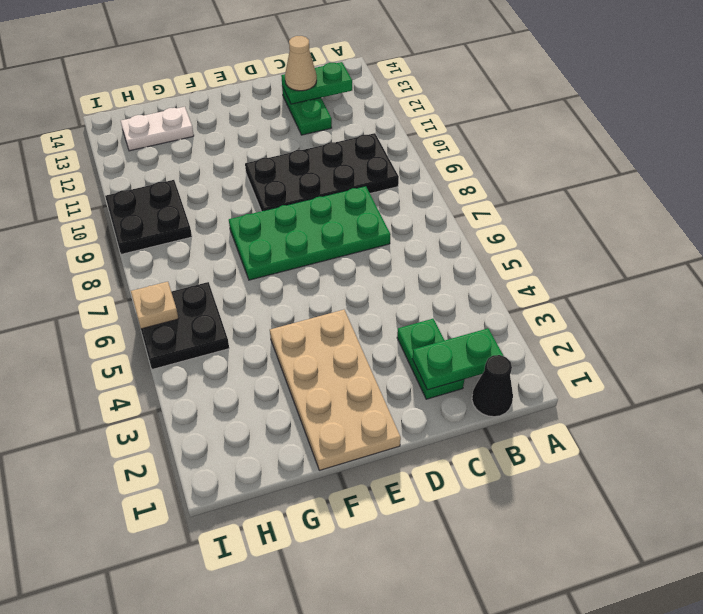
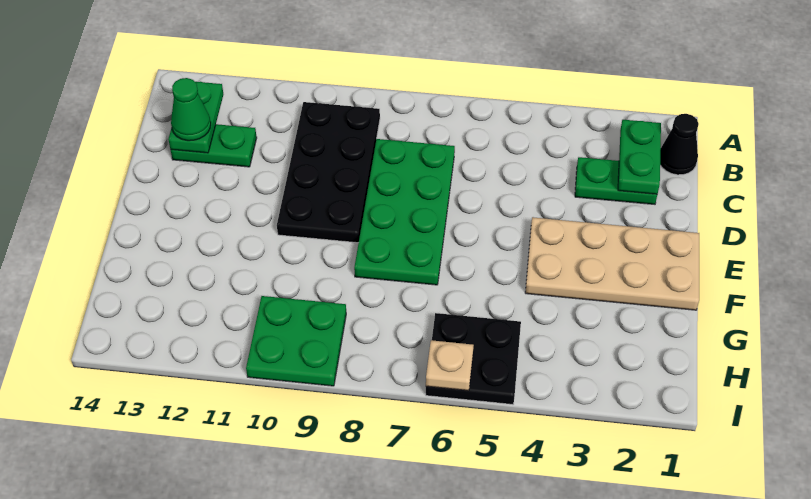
tan 1x1 cone [285,36,317,91] -> green 1x1 cone [171,78,211,141]
white 1x2 plate [121,107,194,151] -> none
black 2x2 plate [105,180,192,254] -> green 2x2 plate [246,296,346,386]

